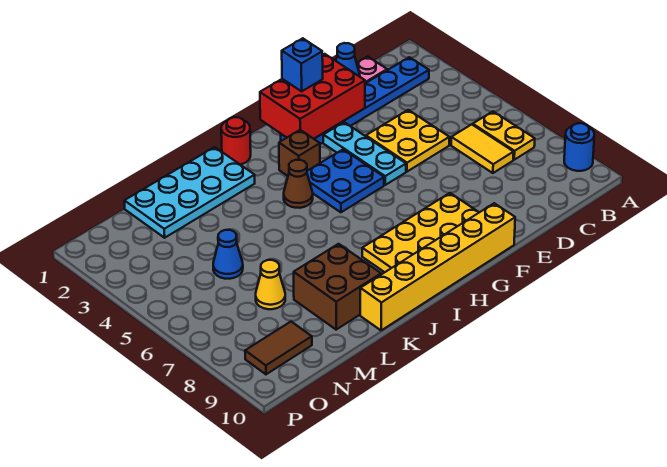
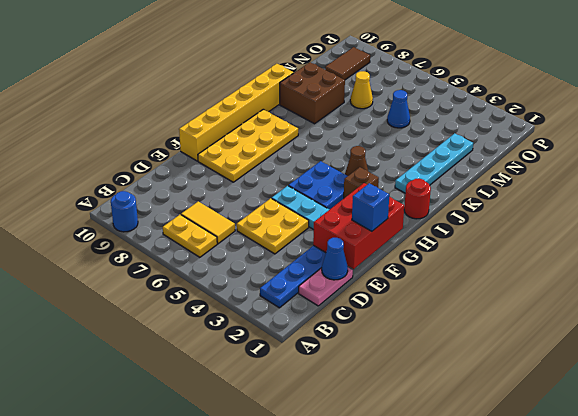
cyan 2x4 plate [124,147,255,238] -> cyan 1x4 plate [395,133,473,193]

